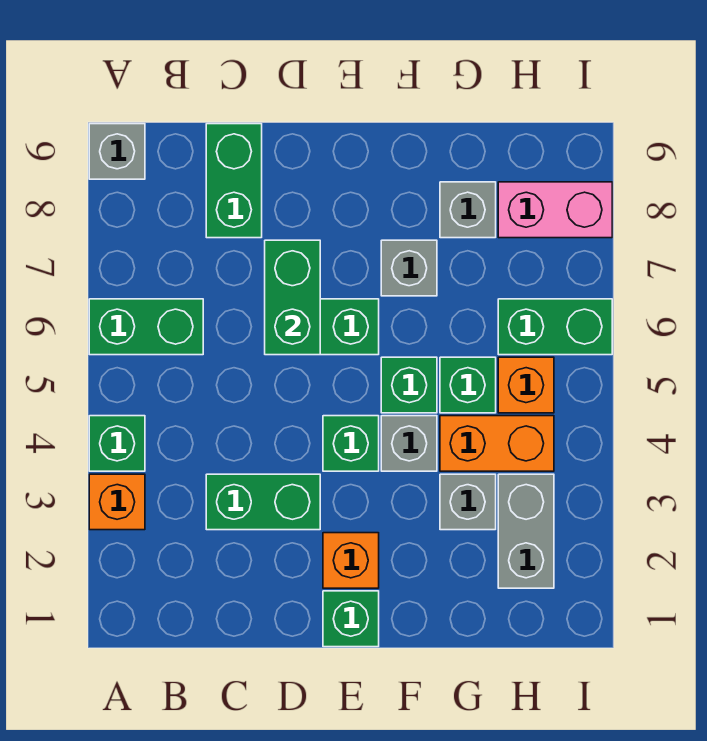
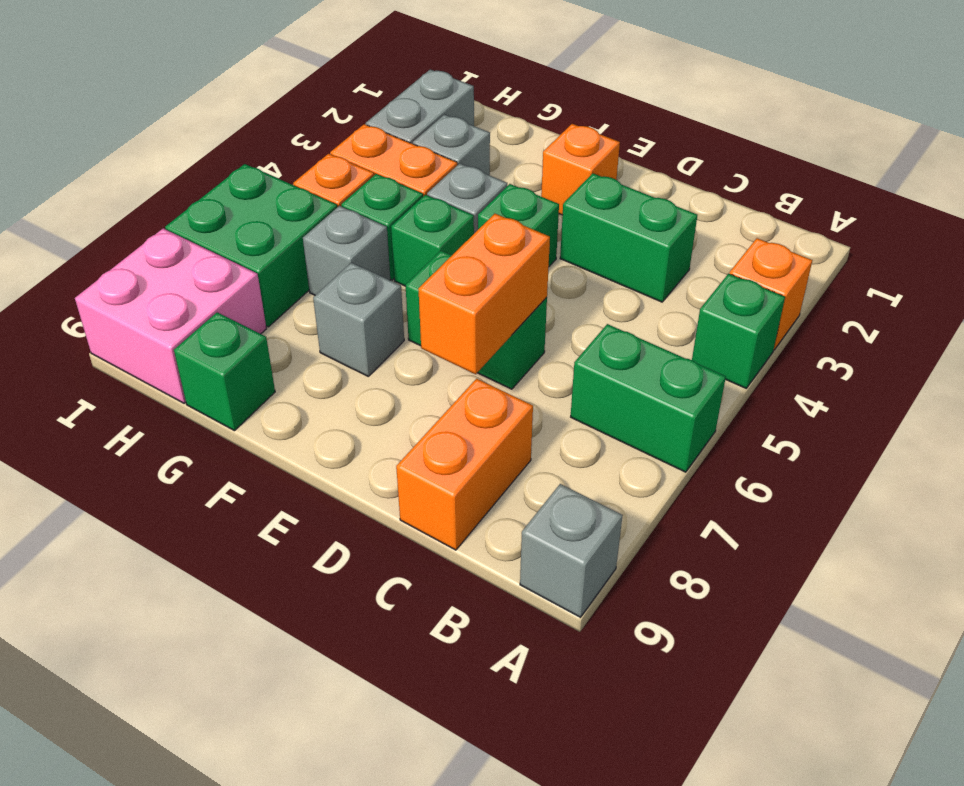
green 1x2 brick [206,124,262,238] -> orange 1x2 brick [396,379,533,550]
green 1x2 brick [265,240,320,355] -> orange 1x2 brick [418,214,550,374]
green 1x1 brick [323,591,379,647] -> green 1x1 brick moved to [174,312,275,431]
grey 1x1 brick [440,182,496,238] -> grey 1x1 brick moved to [303,206,390,295]
green 1x2 brick [498,299,612,355] -> green 2x2 brick [165,164,337,327]
pink 1x2 brick [498,182,612,238] -> pink 2x2 brick [75,228,266,403]

